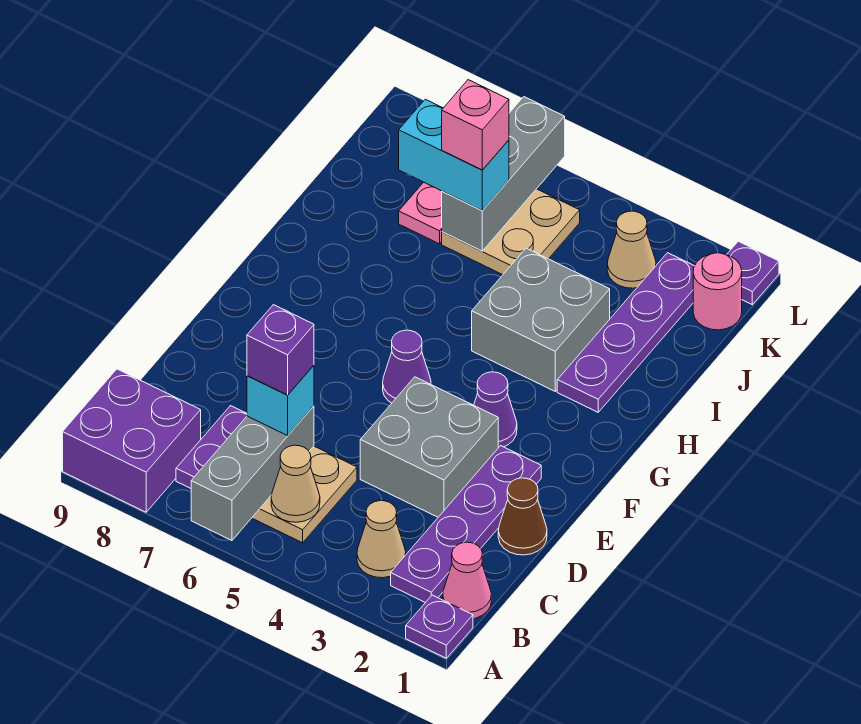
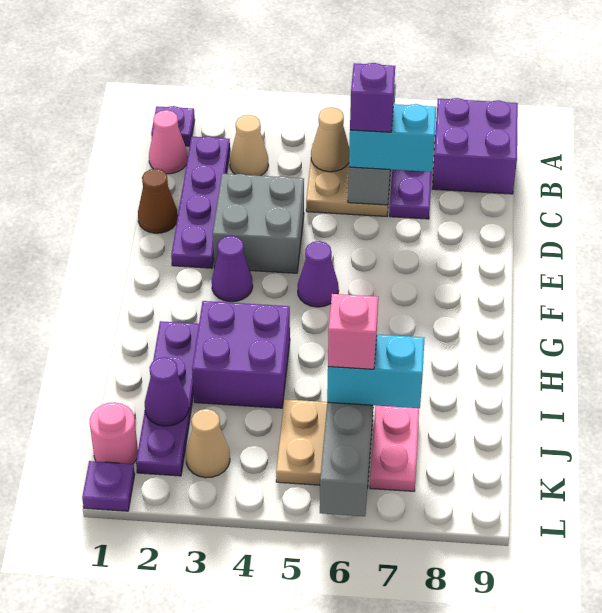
cyan 1x1 brick [247,365,314,436] -> cyan 1x2 brick [349,104,436,172]
grey 2x2 brick [472,248,610,391] -> purple 2x2 brick [192,301,290,408]
none -> purple 1x1 cone [145,357,189,426]

